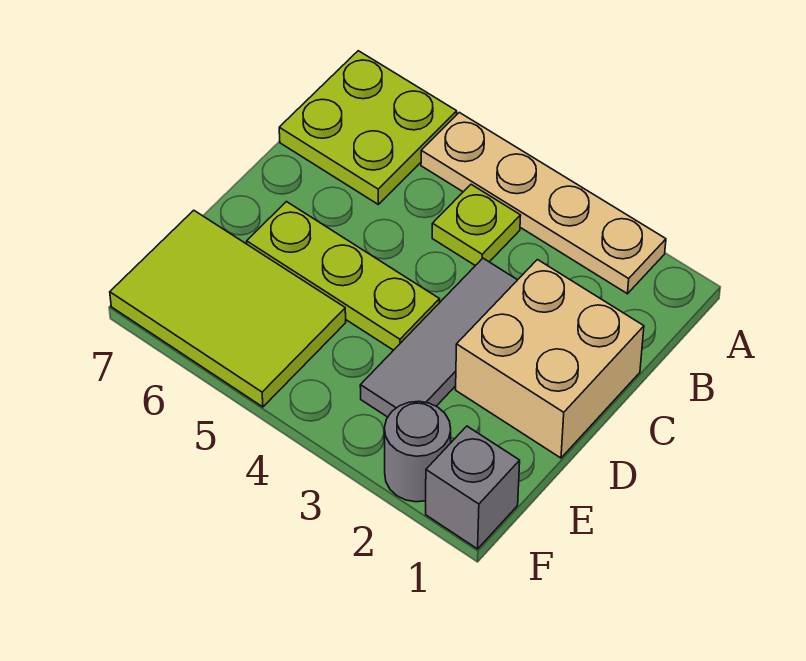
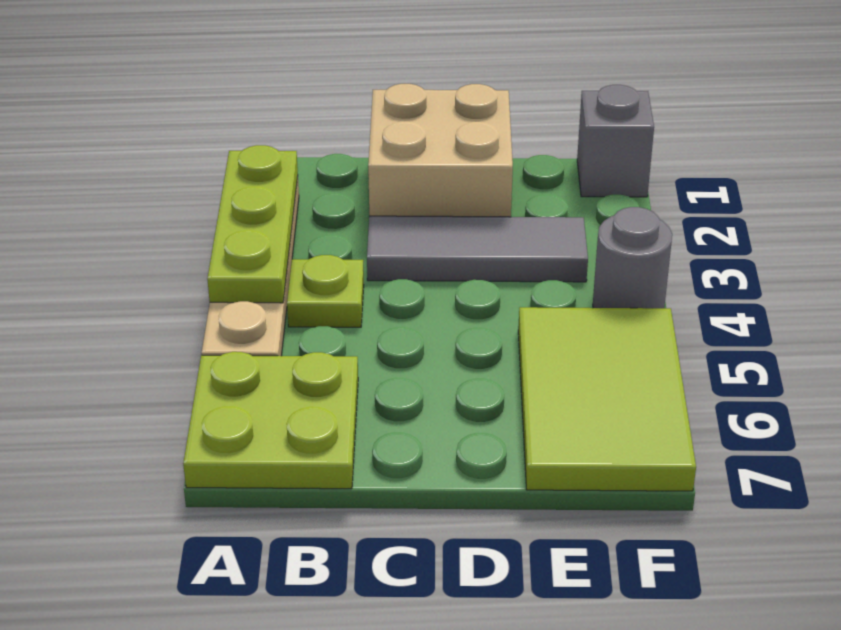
lime 1x3 plate [247,202,439,350] -> lime 1x3 plate moved to [207,145,298,303]
grey 1x1 round brick [384,401,451,502] -> grey 1x1 round brick moved to [593,207,672,308]

